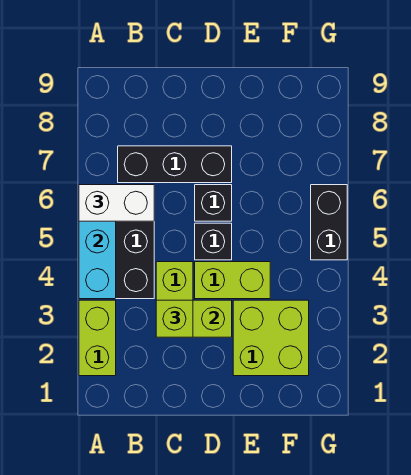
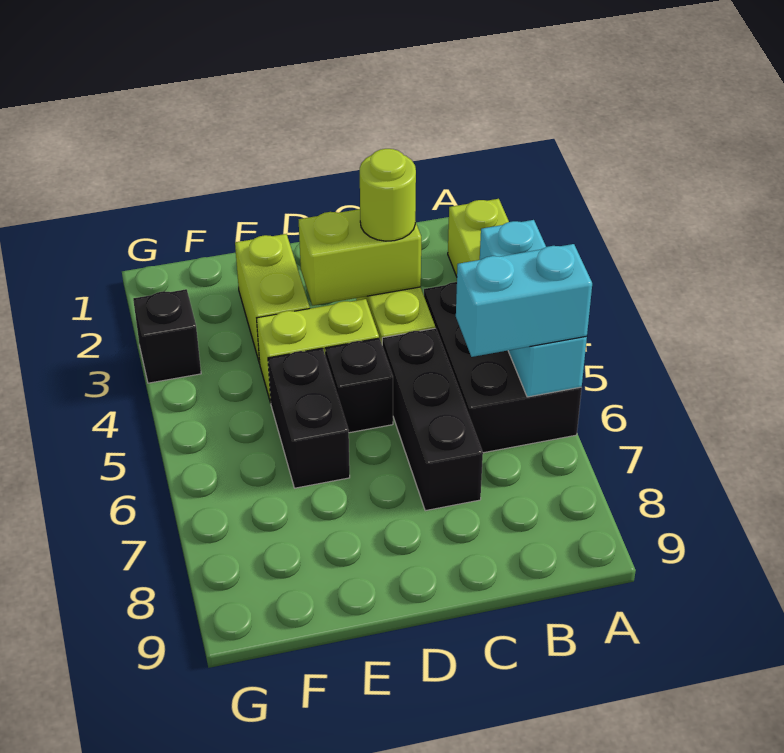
white 1x2 brick [79,185,154,221] -> cyan 1x2 brick [456,244,592,357]
black 1x3 brick [118,146,232,183] -> black 1x3 brick turned to [382,328,483,511]
lime 1x1 brick [156,300,193,337] -> lime 1x1 round brick [360,149,416,241]
black 1x1 brick [195,185,232,221] -> black 1x1 brick moved to [133,289,201,383]
lime 2x2 brick [233,300,309,376] -> lime 1x2 brick [235,234,310,363]
black 1x2 brick [311,185,347,260] -> black 1x2 brick moved to [268,348,350,488]

